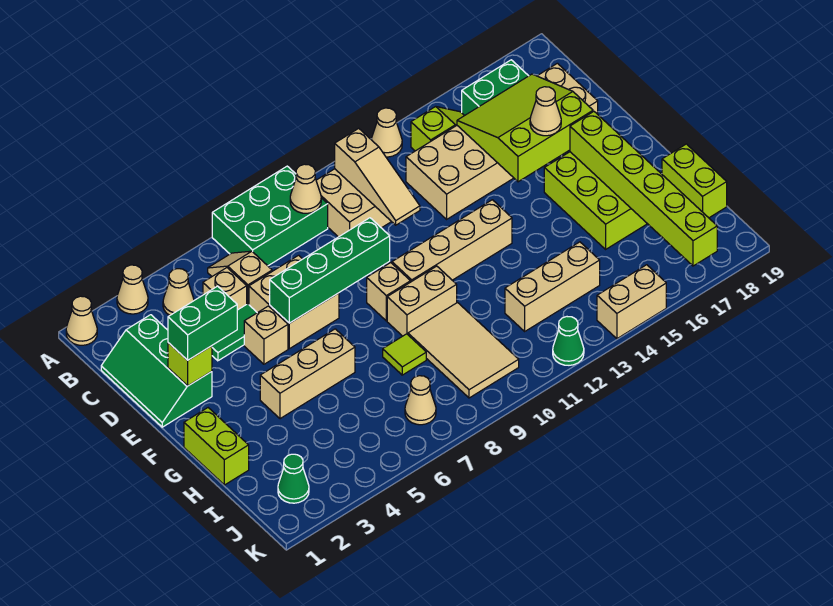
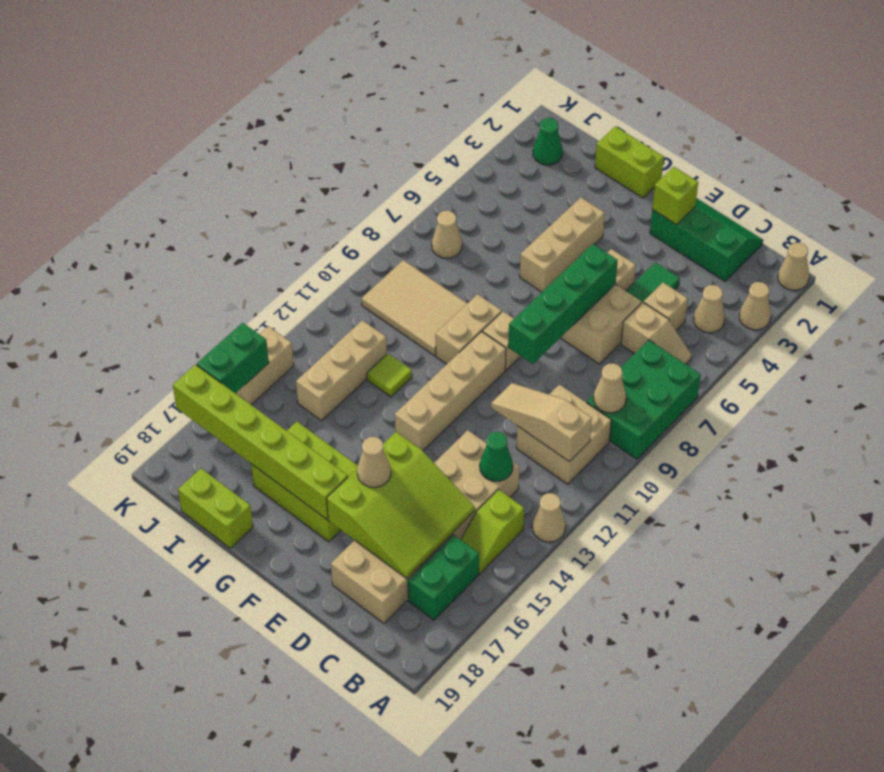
green 1x2 brick [168,286,237,360] -> green 1x2 brick moved to [197,323,269,393]
lime 1x1 tile [383,334,426,375] -> lime 1x1 tile moved to [367,354,412,397]
green 1x1 cone [553,317,584,365] -> green 1x1 cone moved to [480,432,513,481]

